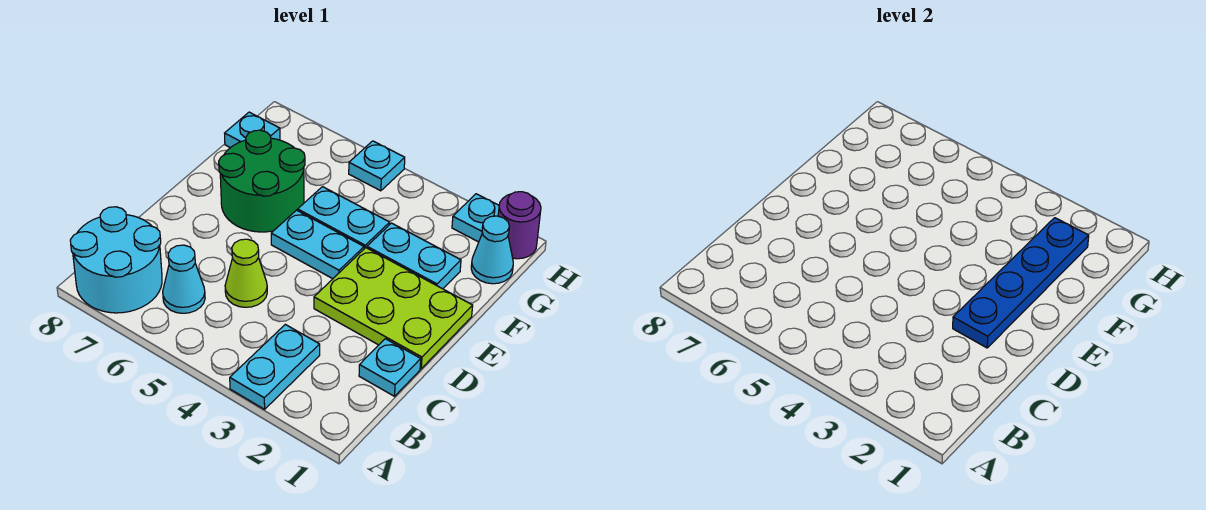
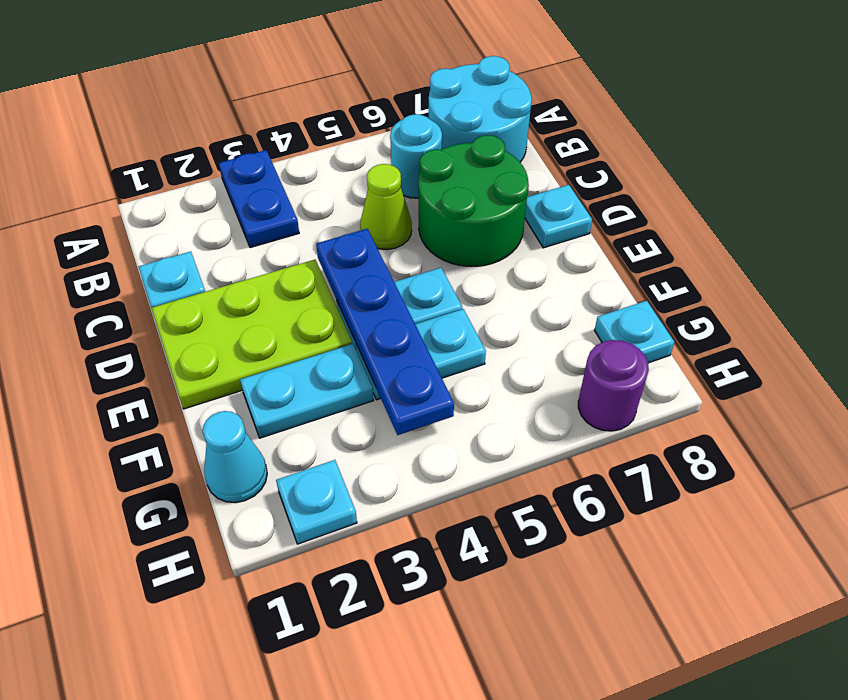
cyan 1x2 plate [230,324,320,409] -> blue 1x2 plate [219,150,299,248]
cyan 1x1 cone [163,245,205,313] -> cyan 1x1 round brick [390,114,442,198]
blue 1x4 plate [953,218,1089,348] -> blue 1x4 plate moved to [316,229,454,435]
green 2x2 round brick [219,130,305,232] -> green 2x2 round brick moved to [418,135,529,266]
purple 1x1 round brick [498,192,541,259] -> purple 1x1 round brick moved to [578,340,649,431]
cyan 1x1 plate [349,141,405,191] -> cyan 1x1 plate moved to [525,185,592,248]

